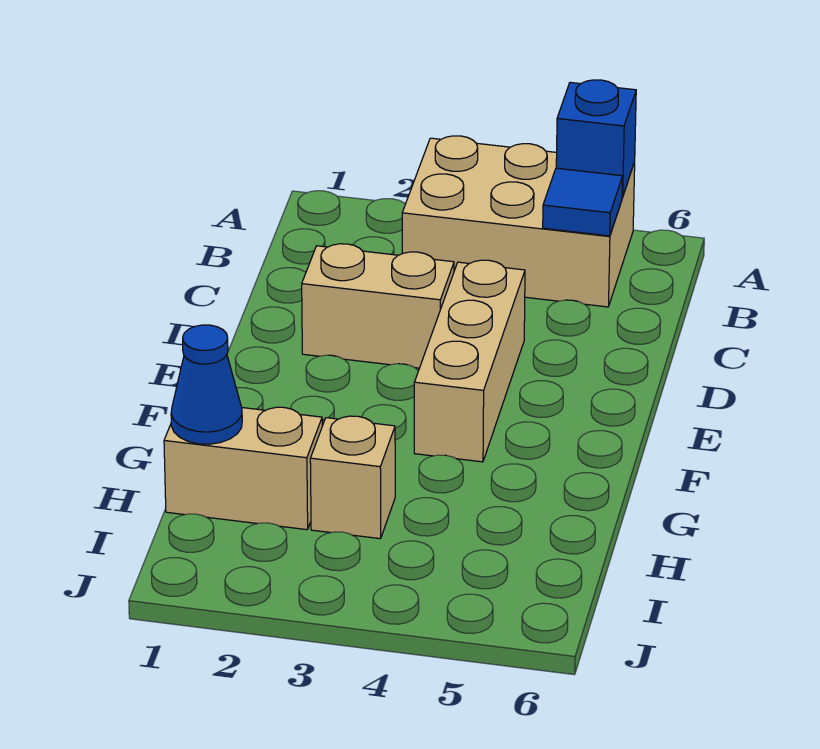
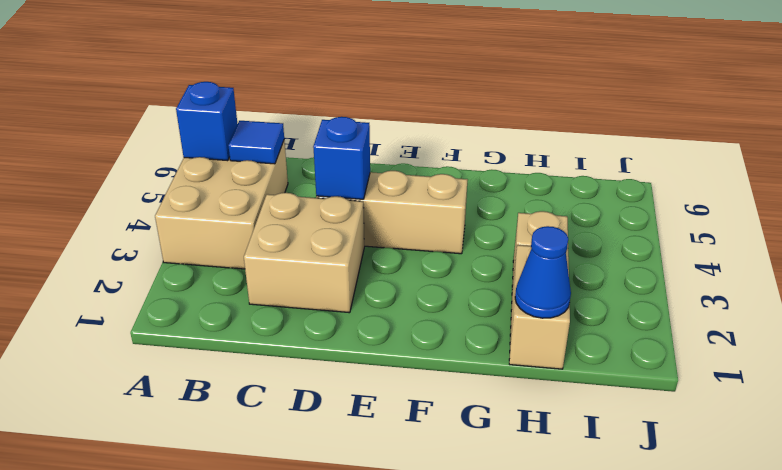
tan 1x2 brick [302,244,454,368] -> tan 2x2 brick [244,193,364,313]
none -> blue 1x1 brick [313,117,370,199]

